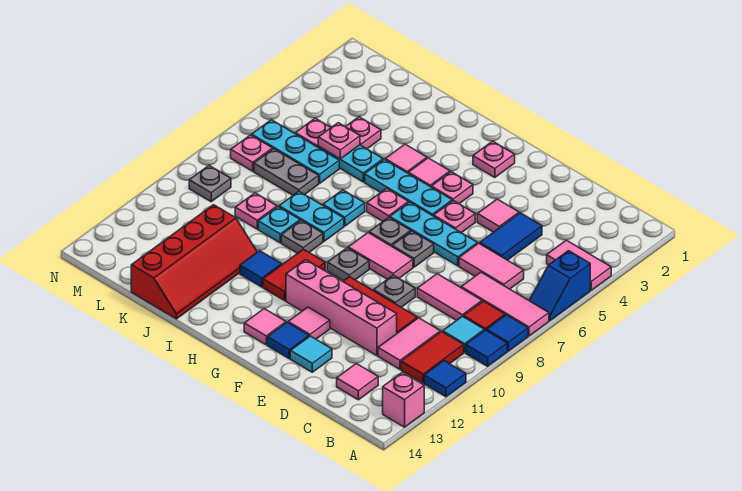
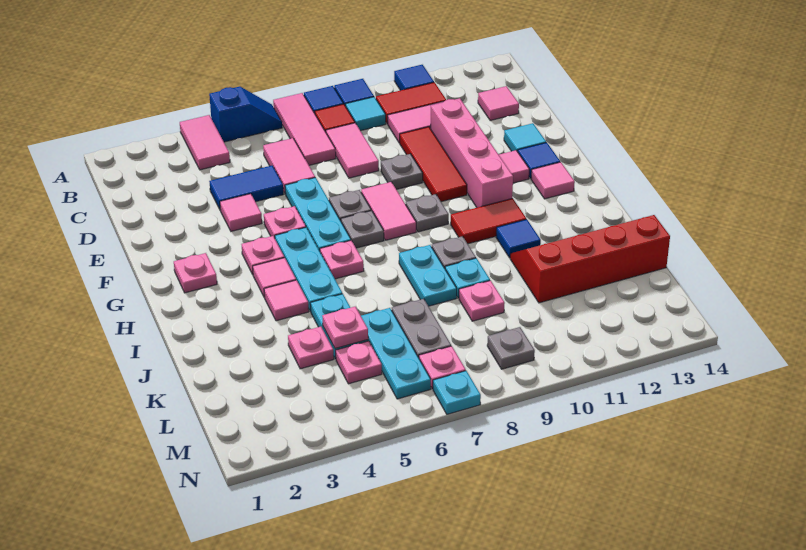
pink 1x1 brick [383,372,424,427] -> none
cyan 1x1 plate [323,190,365,226] -> cyan 1x1 plate moved to [433,371,481,414]

